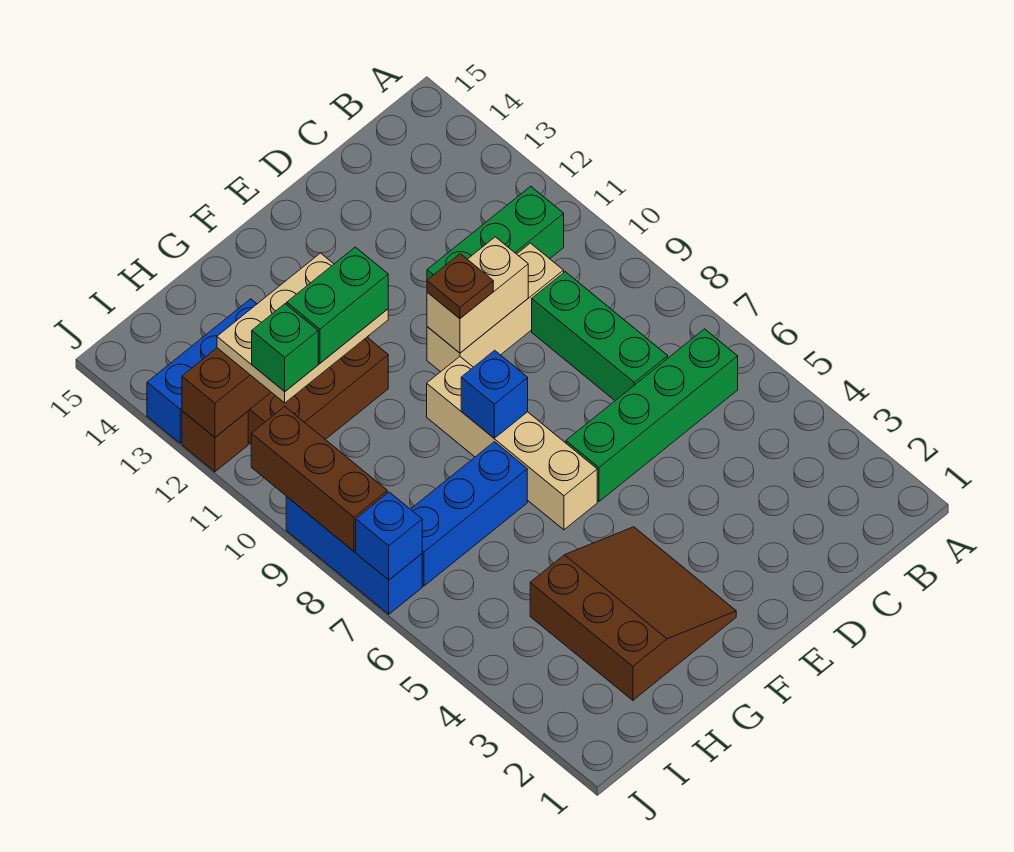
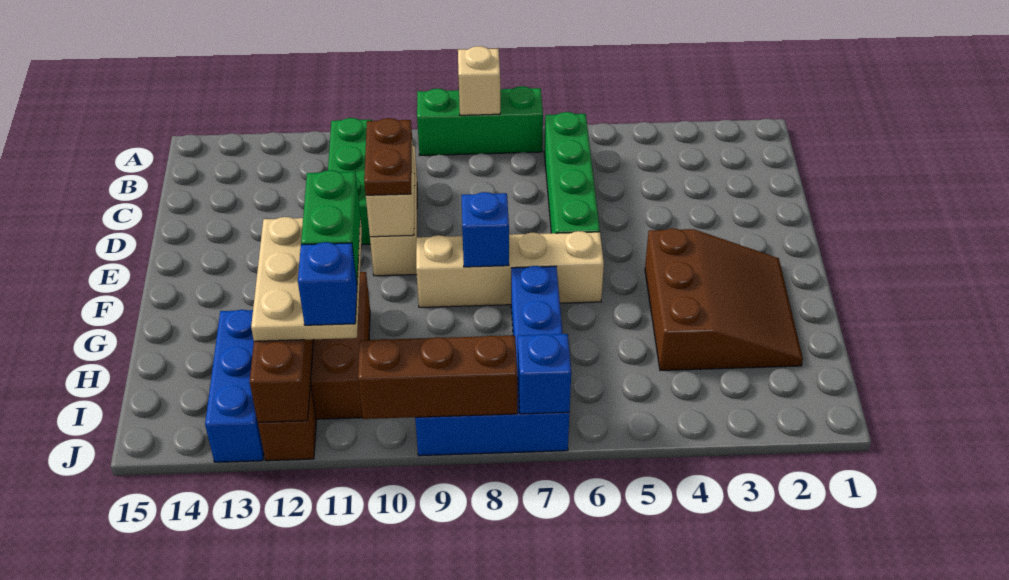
none -> tan 1x1 brick [458,46,500,115]
green 1x3 brick [532,272,668,401] -> green 1x3 brick moved to [417,86,543,155]
brown 1x1 plate [427,254,493,318] -> brown 1x2 plate [364,118,412,195]
brown 3x3 slope [530,527,736,700] -> brown 3x3 slope turned to [645,228,803,370]
green 1x1 brick [252,304,318,391] -> blue 1x1 brick [298,242,357,325]

